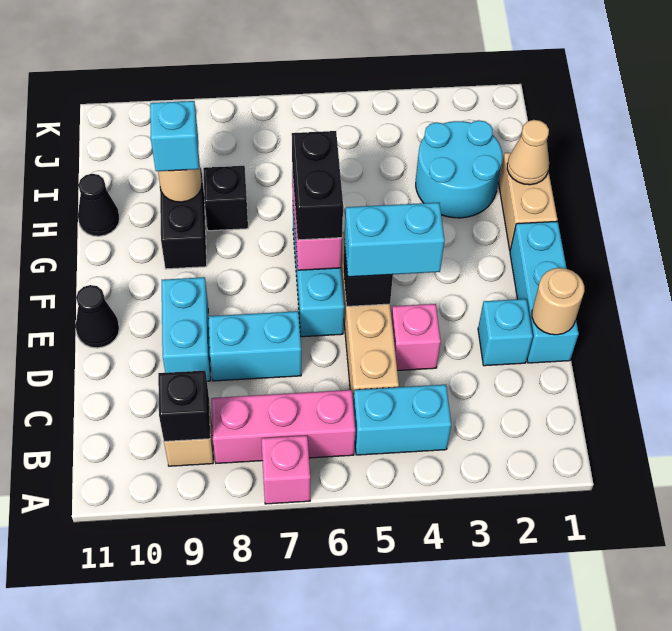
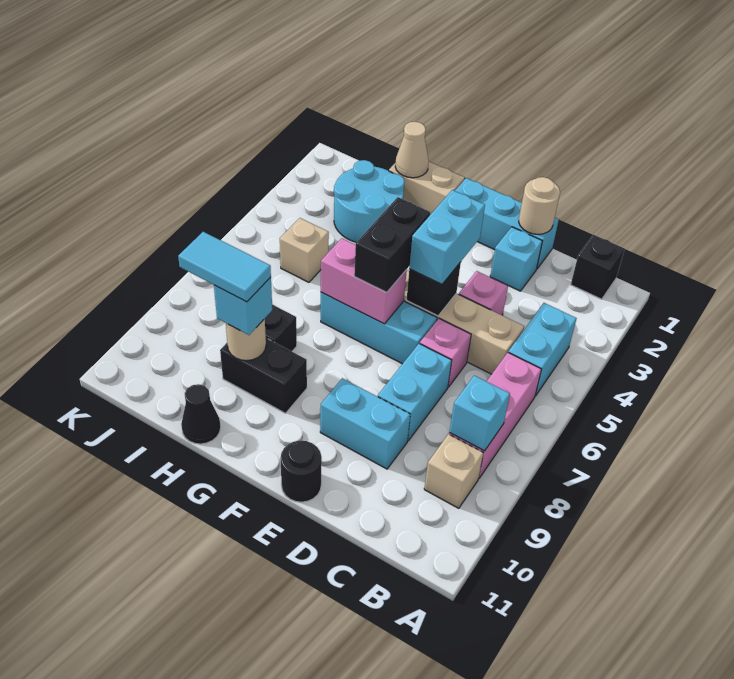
pink 1x1 brick [261,435,310,504] -> pink 1x1 brick moved to [420,319,471,387]
none -> cyan 1x1 brick [450,375,510,451]
black 1x1 brick [158,371,210,441] -> black 1x1 brick moved to [571,235,625,299]
black 1x1 cone [76,285,119,348] -> black 1x1 round brick [280,441,322,502]
black 1x2 brick [292,131,343,240] -> black 1x2 brick turned to [354,197,430,293]
none -> cyan 1x2 tile [178,232,271,302]
none -> tan 1x1 brick [280,218,329,282]

